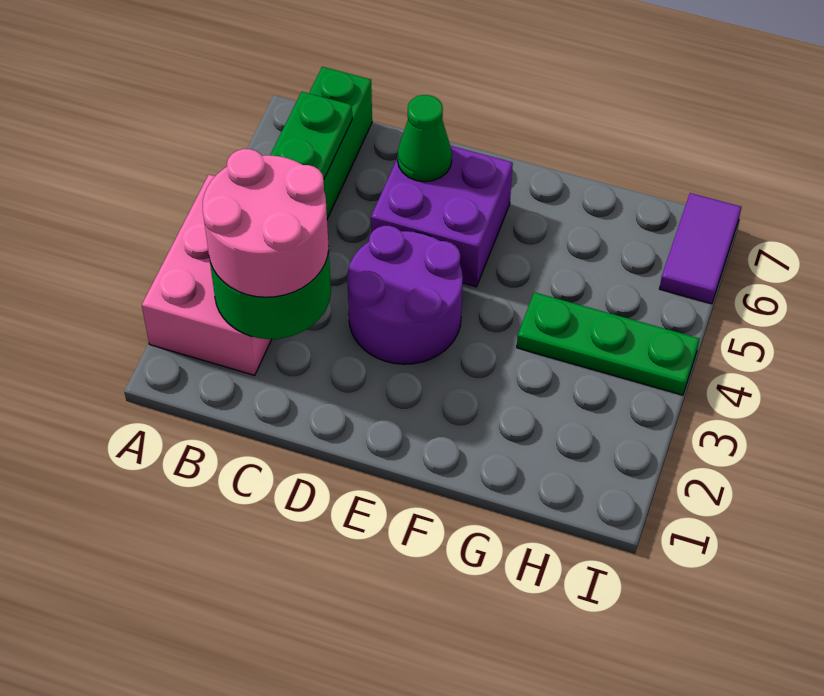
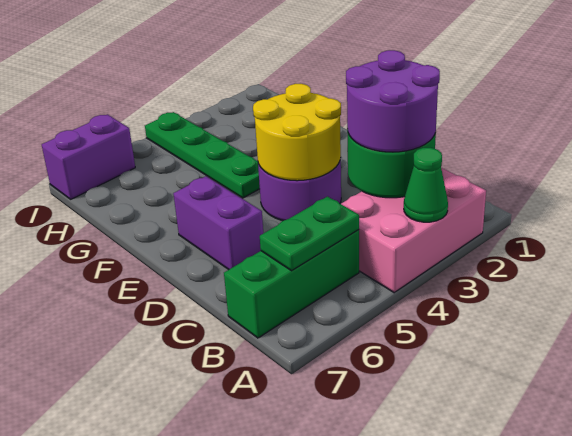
pink 2x2 round brick [203,149,329,297] -> purple 2x2 round brick [346,50,440,152]
none -> yellow 2x2 round brick [253,84,341,181]
purple 2x2 brick [371,146,513,287] -> purple 1x2 brick [173,176,263,270]
green 1x1 cone [398,95,452,182] -> green 1x1 cone moved to [404,148,448,222]
green 1x3 plate [517,292,700,395] -> green 1x4 plate [145,112,260,198]
purple 1x2 tile [659,193,741,304] -> purple 1x2 brick [42,114,135,199]

